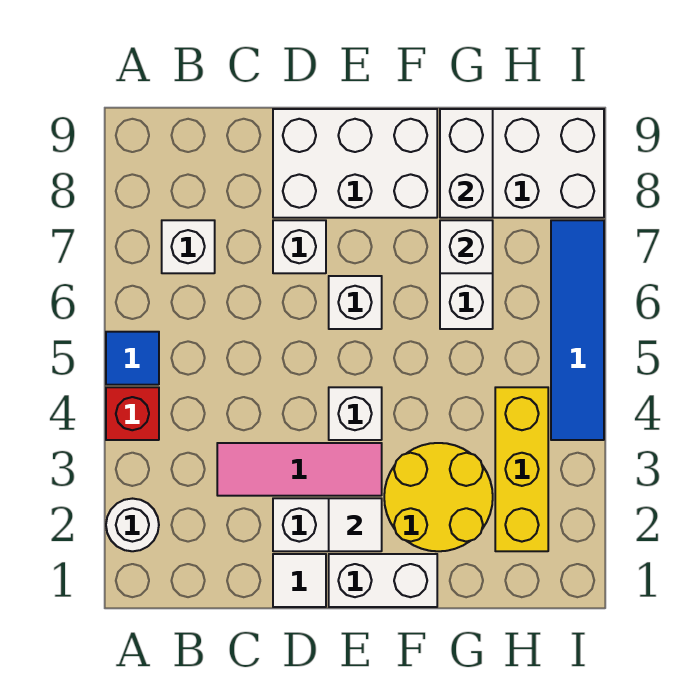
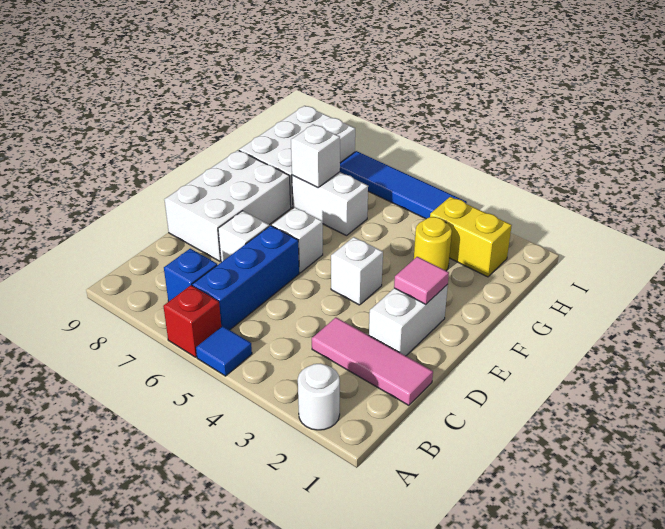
red 1x1 brick [106,387,159,440] -> red 1x1 brick moved to [163,285,221,357]
none -> blue 1x3 brick [192,226,299,330]
white 1x1 brick [162,220,215,273] -> blue 1x1 brick [164,249,217,302]
pink 1x3 tile [217,443,382,496] -> pink 1x3 tile turned to [312,318,433,405]
white 1x1 tile [273,554,326,607] -> none
white 1x2 brick [329,554,437,607] -> none
white 1x1 tile [329,498,382,551] -> pink 1x1 tile [394,257,449,304]
yellow 2x2 round brick [384,443,493,551] -> yellow 1x1 round brick [414,217,452,271]
white 1x2 brick [440,109,493,218] -> none
yellow 1x3 brick [495,387,548,551] -> yellow 1x2 brick [430,197,512,277]

